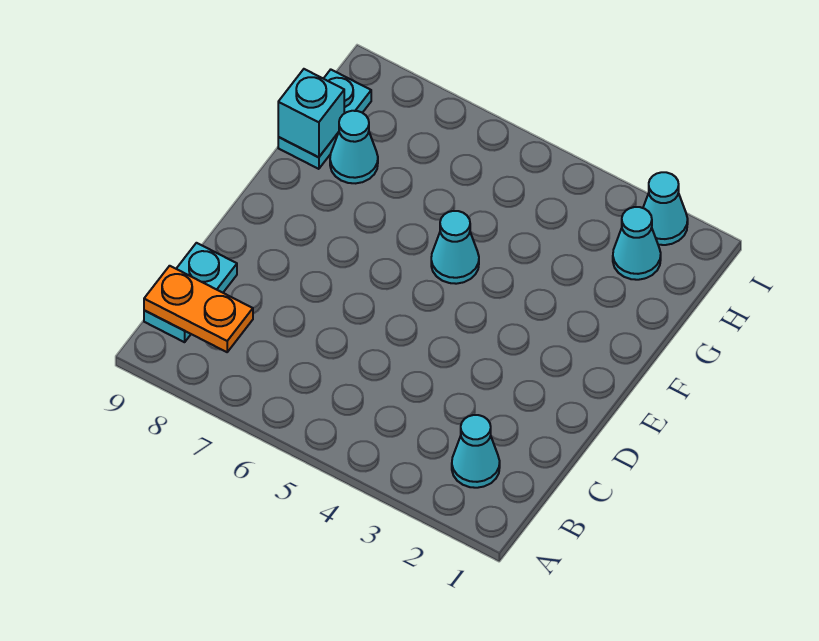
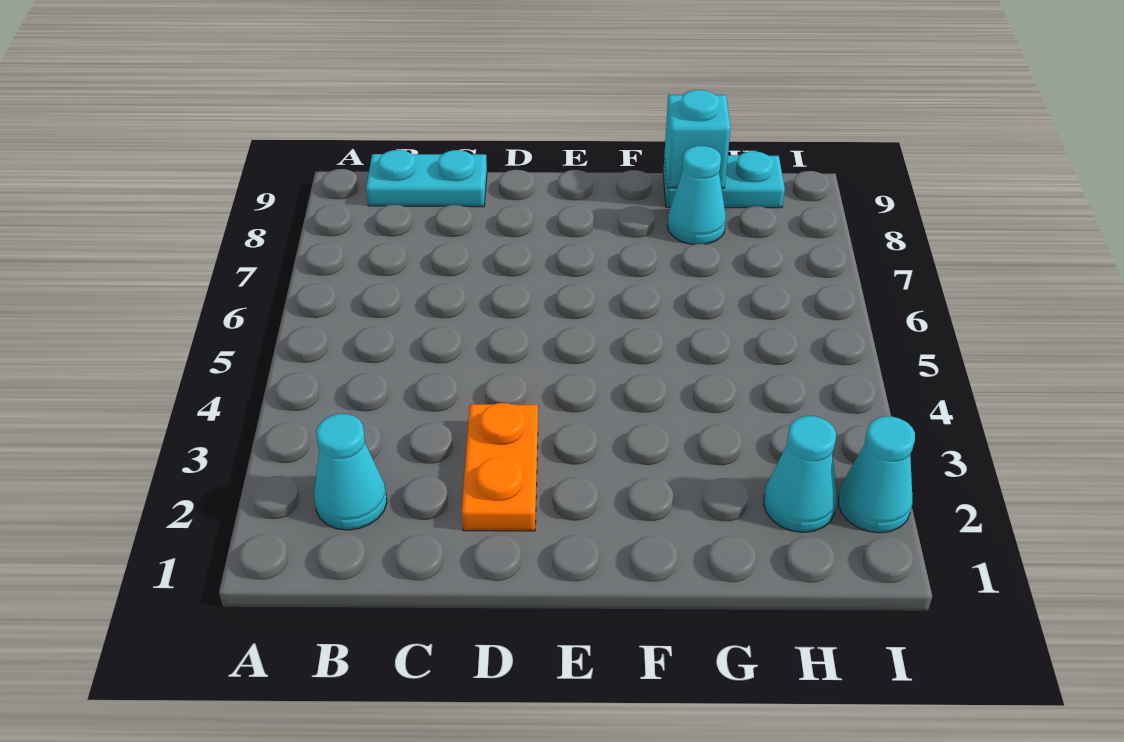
orange 1x2 plate [144,266,253,352] -> orange 1x2 plate moved to [461,403,538,531]
cyan 1x1 cone [431,211,479,284] -> none

